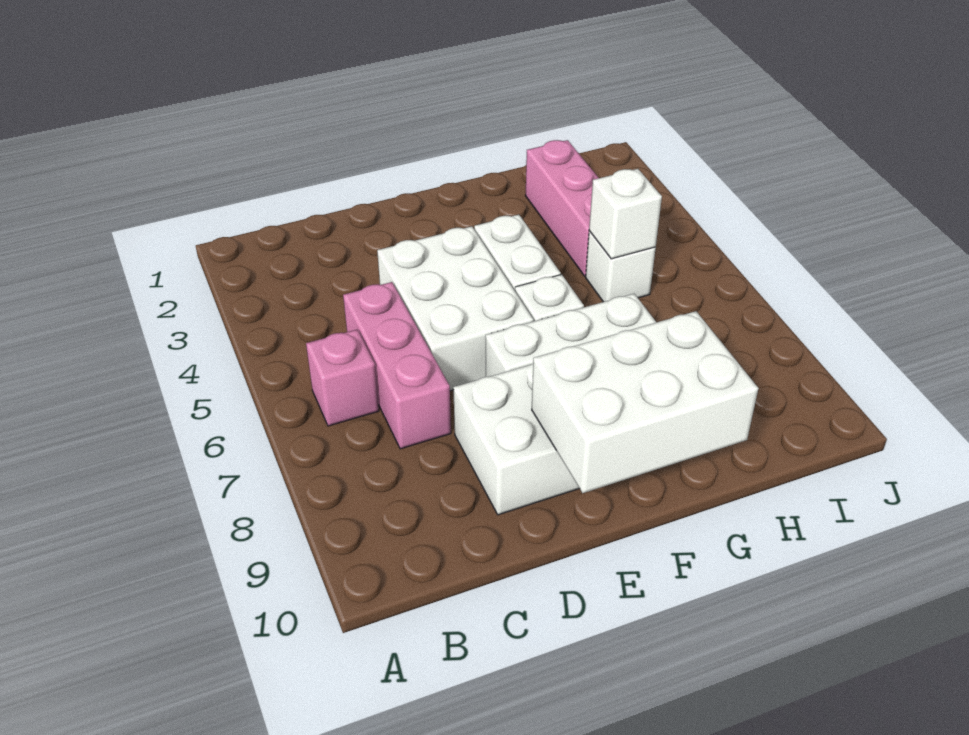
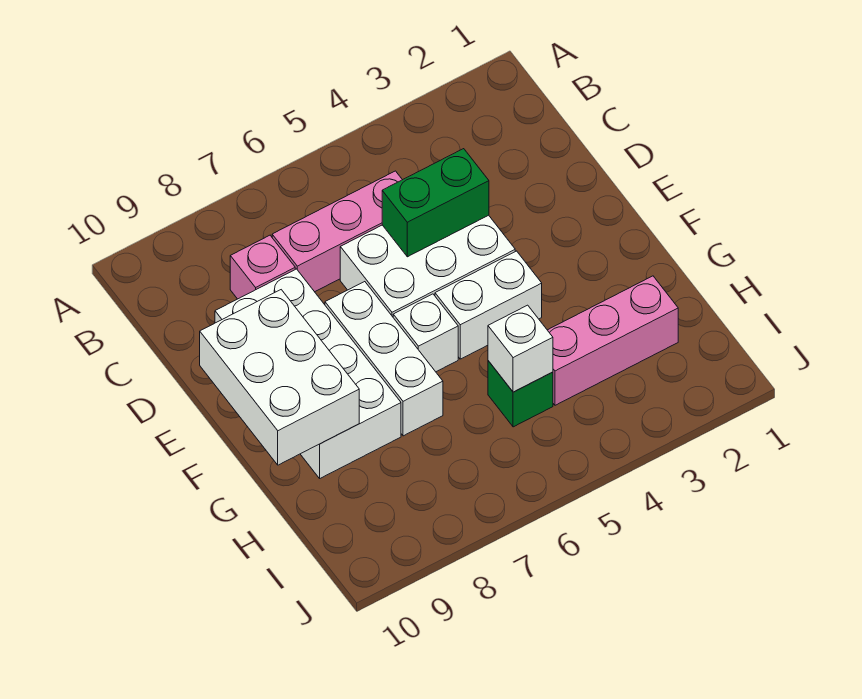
pink 1x1 brick [306,330,379,426] -> pink 1x1 brick moved to [230,235,295,299]
none -> green 1x2 brick [382,149,489,257]
white 1x1 brick [586,231,656,302] -> green 1x1 brick [488,361,553,427]

